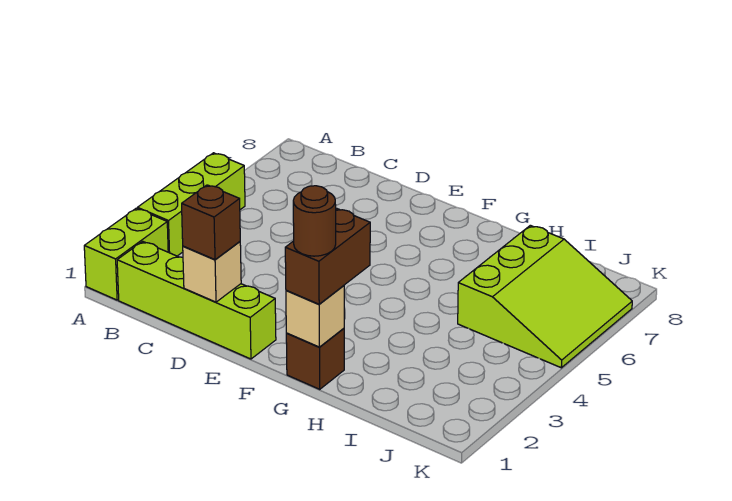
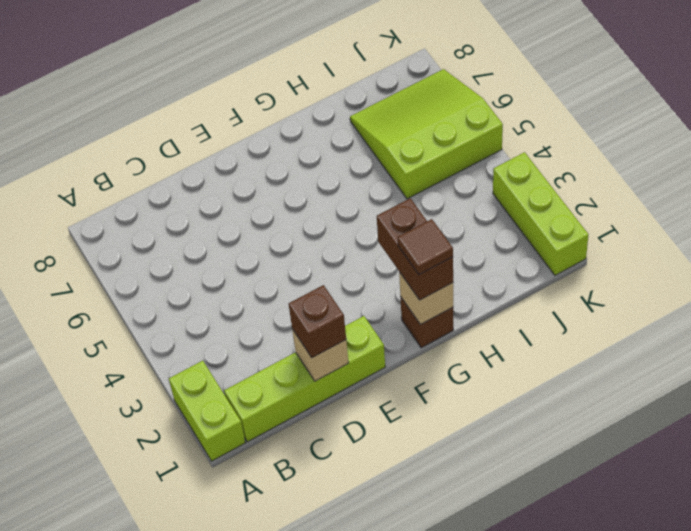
lime 1x3 brick [137,153,245,256] -> lime 1x3 brick moved to [493,152,588,275]
brown 1x1 round brick [293,186,336,256] -> brown 1x1 tile [398,219,453,274]
lime 3x3 slope [458,225,632,368] -> lime 3x3 slope turned to [350,69,503,199]

